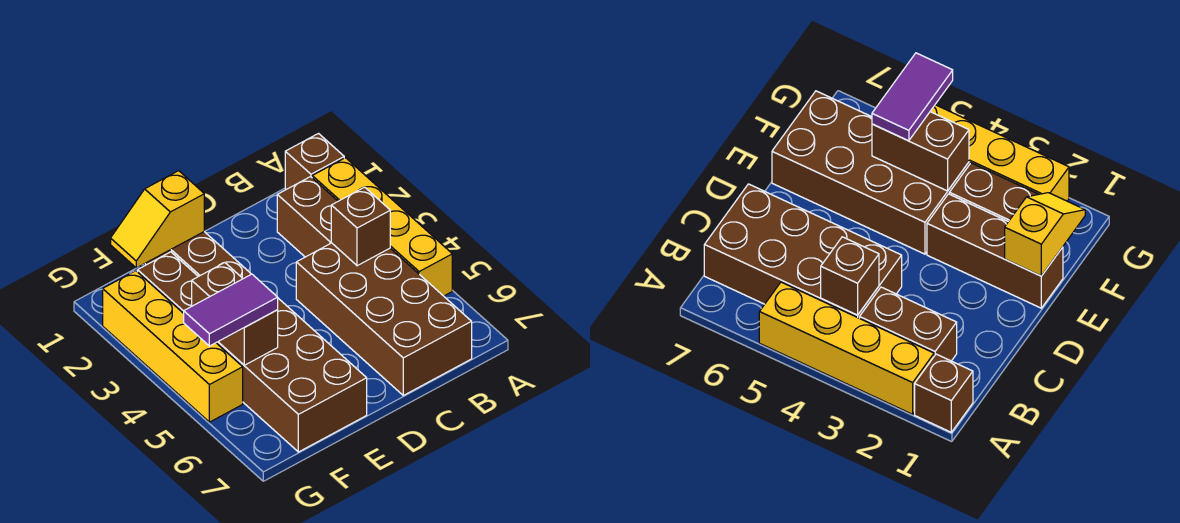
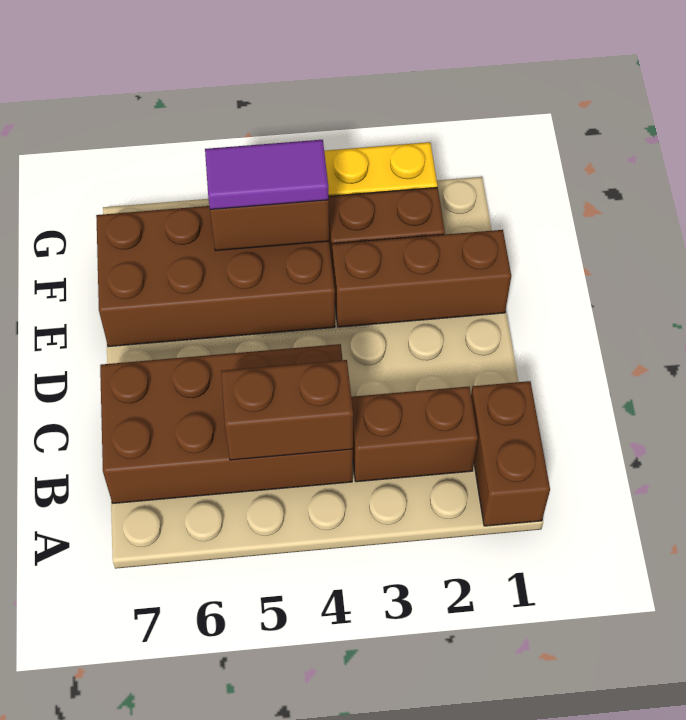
brown 1x1 brick [285,134,344,189] -> brown 1x2 brick [471,381,550,526]
yellow 1x4 brick [312,158,452,296] -> none
brown 1x1 brick [331,187,390,266] -> brown 1x2 brick [221,360,353,460]
yellow 1x2 slope [111,171,204,268] -> none
purple 1x2 tile [184,274,278,346] -> purple 1x2 tile turned to [205,140,328,209]

